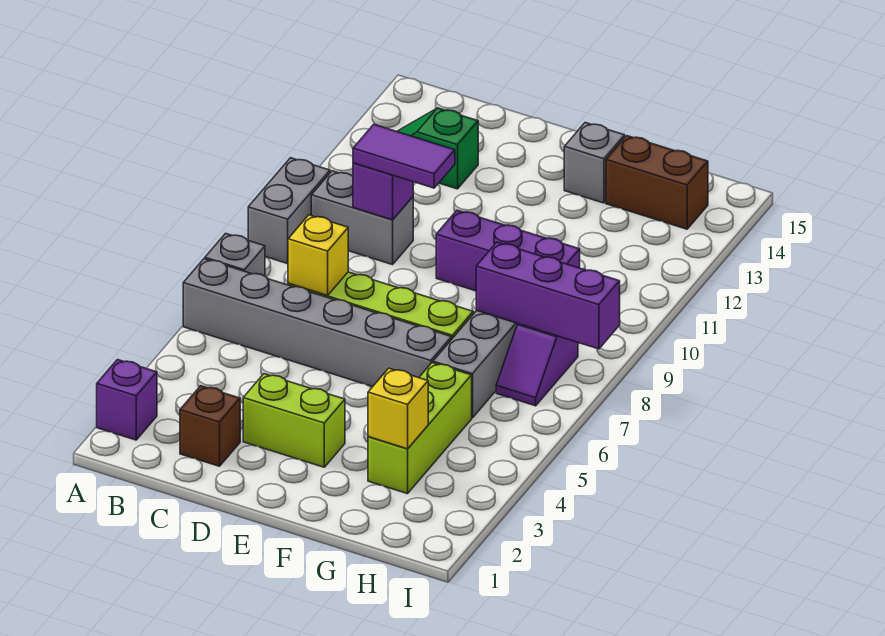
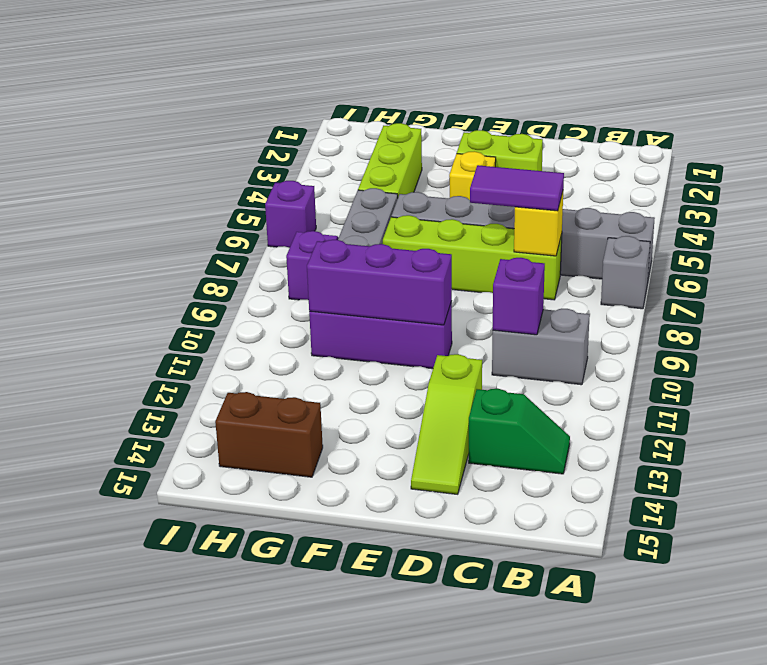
purple 1x1 brick [97,360,157,440] -> purple 1x1 brick moved to [265,181,316,248]
grey 1x2 brick [248,158,330,264] -> none
brown 1x1 brick [180,386,240,466] -> none
purple 1x2 tile [353,124,455,188] -> purple 1x2 tile moved to [470,165,564,211]
none -> lime 1x3 slope [411,354,482,494]
grey 1x1 brick [564,123,625,203] -> none
yellow 1x1 brick [368,368,428,449] -> yellow 1x1 brick moved to [449,151,496,200]
purple 1x3 brick [476,242,620,349] -> purple 1x3 brick moved to [307,240,452,325]

